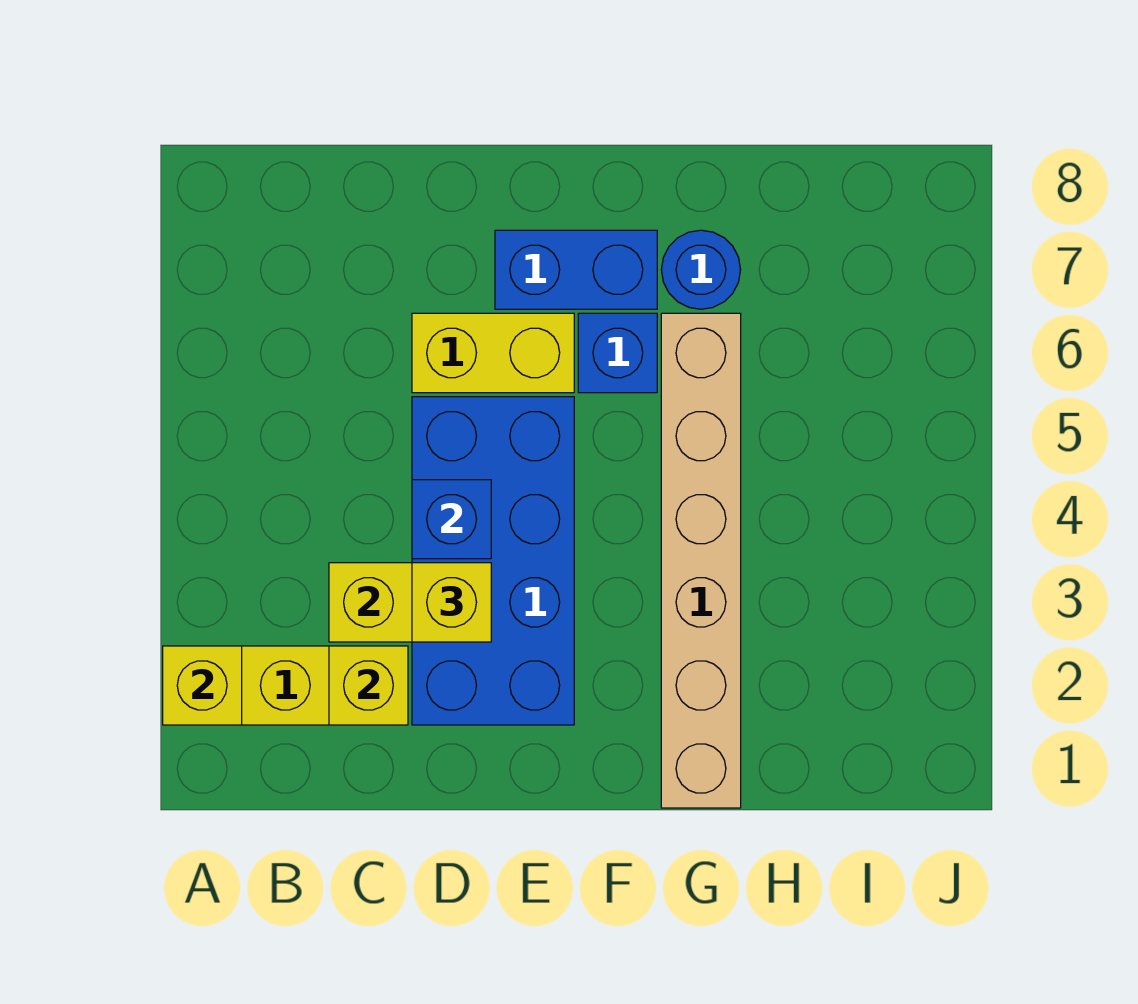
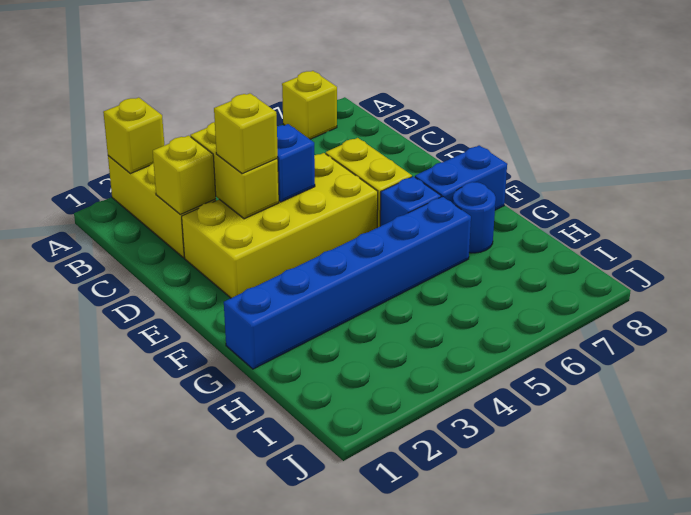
none -> yellow 1x1 brick [282,71,337,139]
blue 2x4 brick [412,397,574,725] -> yellow 2x4 brick [182,153,378,298]
blue 1x2 brick [495,230,657,309] -> blue 1x2 brick turned to [415,145,507,210]
tan 1x6 brick [661,313,741,808] -> blue 1x6 brick [224,196,471,369]

